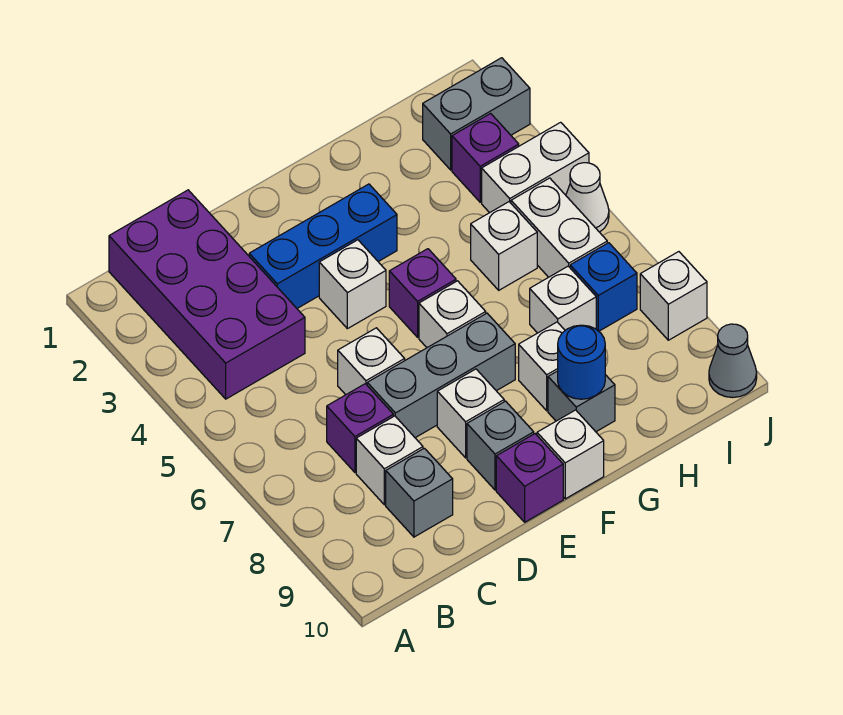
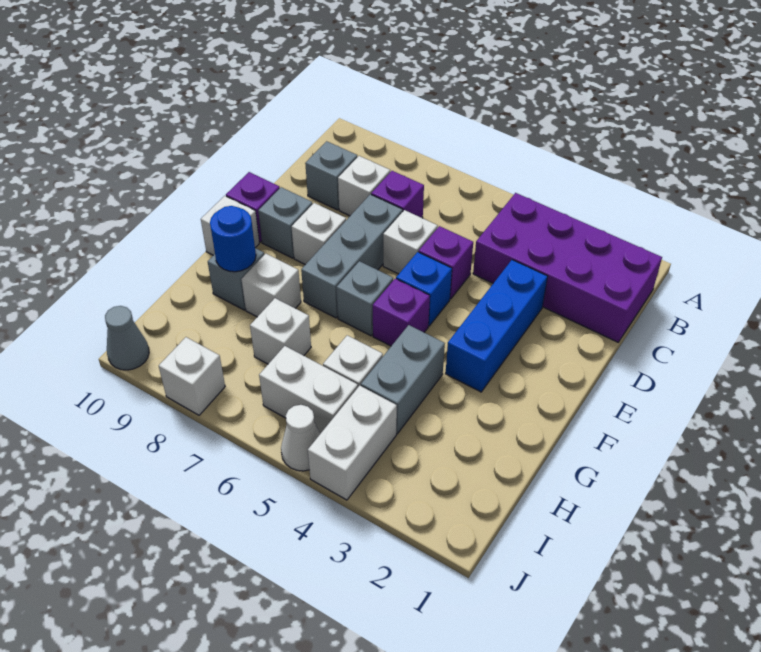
white 1x1 brick [319,240,386,329] -> none
white 1x1 brick [419,281,486,348] -> grey 1x1 brick [337,261,393,336]
grey 1x2 brick [423,58,530,170] -> grey 1x2 brick moved to [361,325,445,434]
purple 1x1 brick [452,114,519,202] -> purple 1x1 brick moved to [419,226,473,299]
blue 1x1 brick [570,243,637,331] -> blue 1x1 brick moved to [396,252,452,326]

